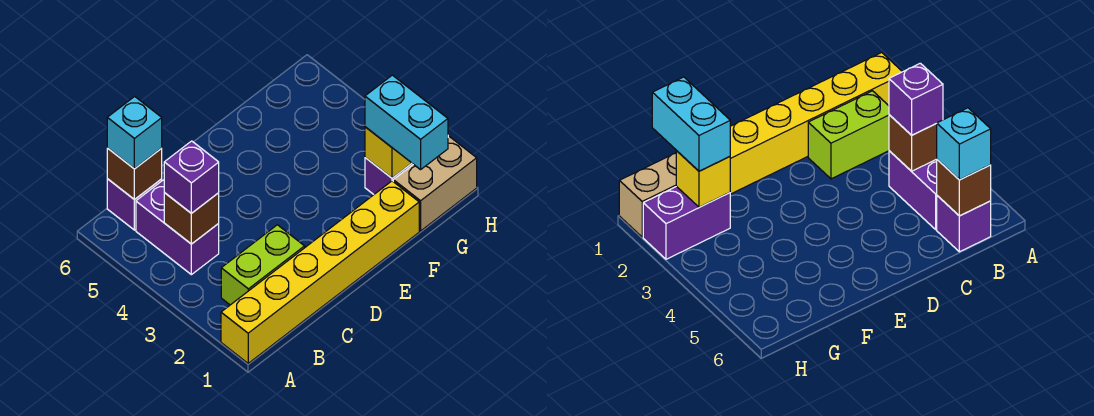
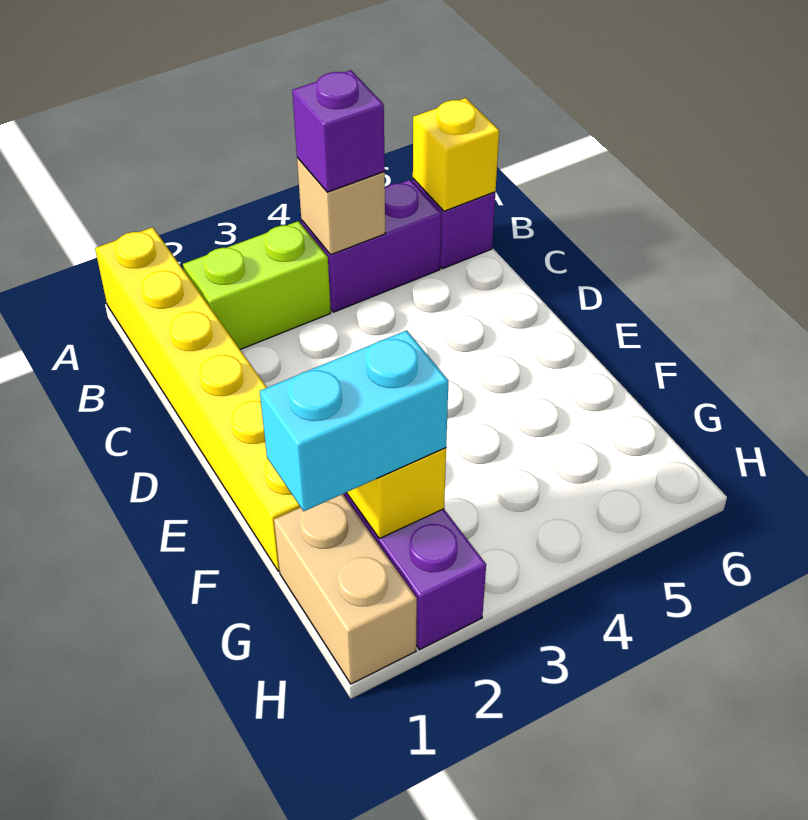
lime 1x2 brick [221,225,305,305] -> lime 1x2 brick turned to [183,221,331,349]
brown 1x1 brick [164,193,219,244] -> tan 1x1 brick [297,158,385,255]
brown 1x1 brick [107,148,162,200] -> yellow 1x1 brick [413,98,499,211]
cyan 1x1 brick [107,96,162,169] -> none

